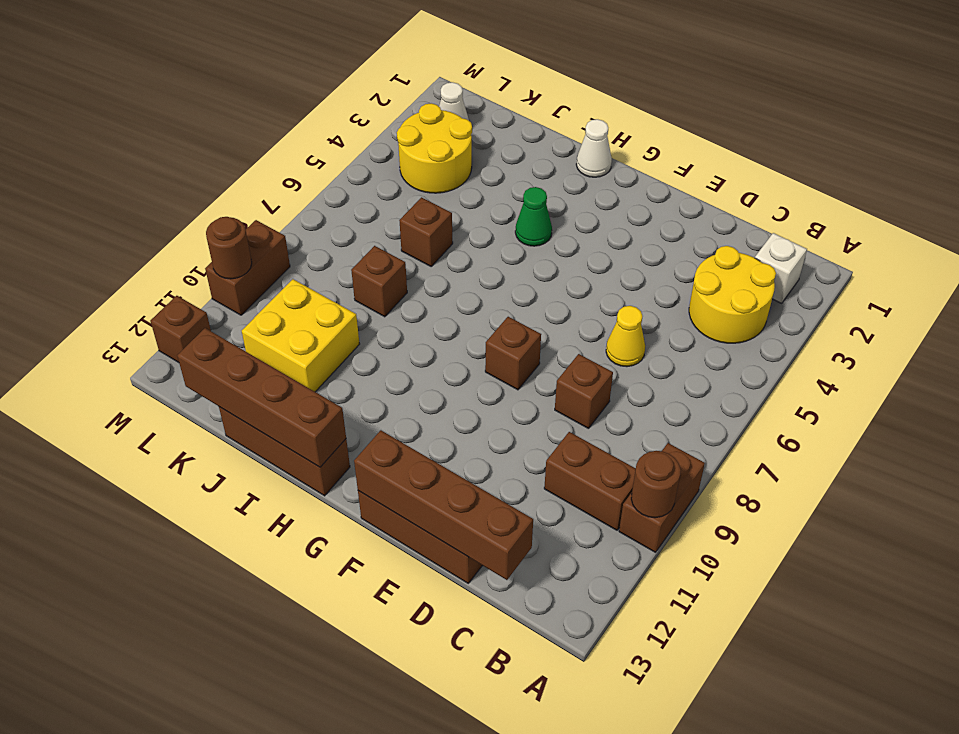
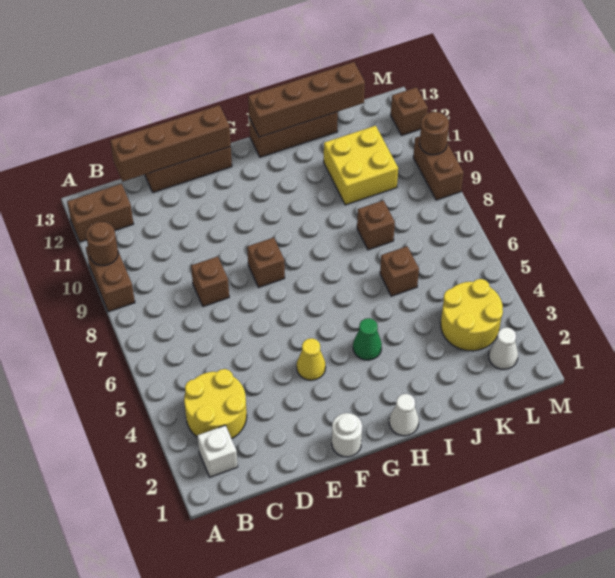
brown 1x2 brick [544,432,636,530] -> brown 1x2 brick moved to [67,184,133,242]
yellow 1x1 cone [606,306,645,367] -> yellow 1x1 cone moved to [297,338,326,380]
none -> white 1x1 round brick [332,413,362,457]

